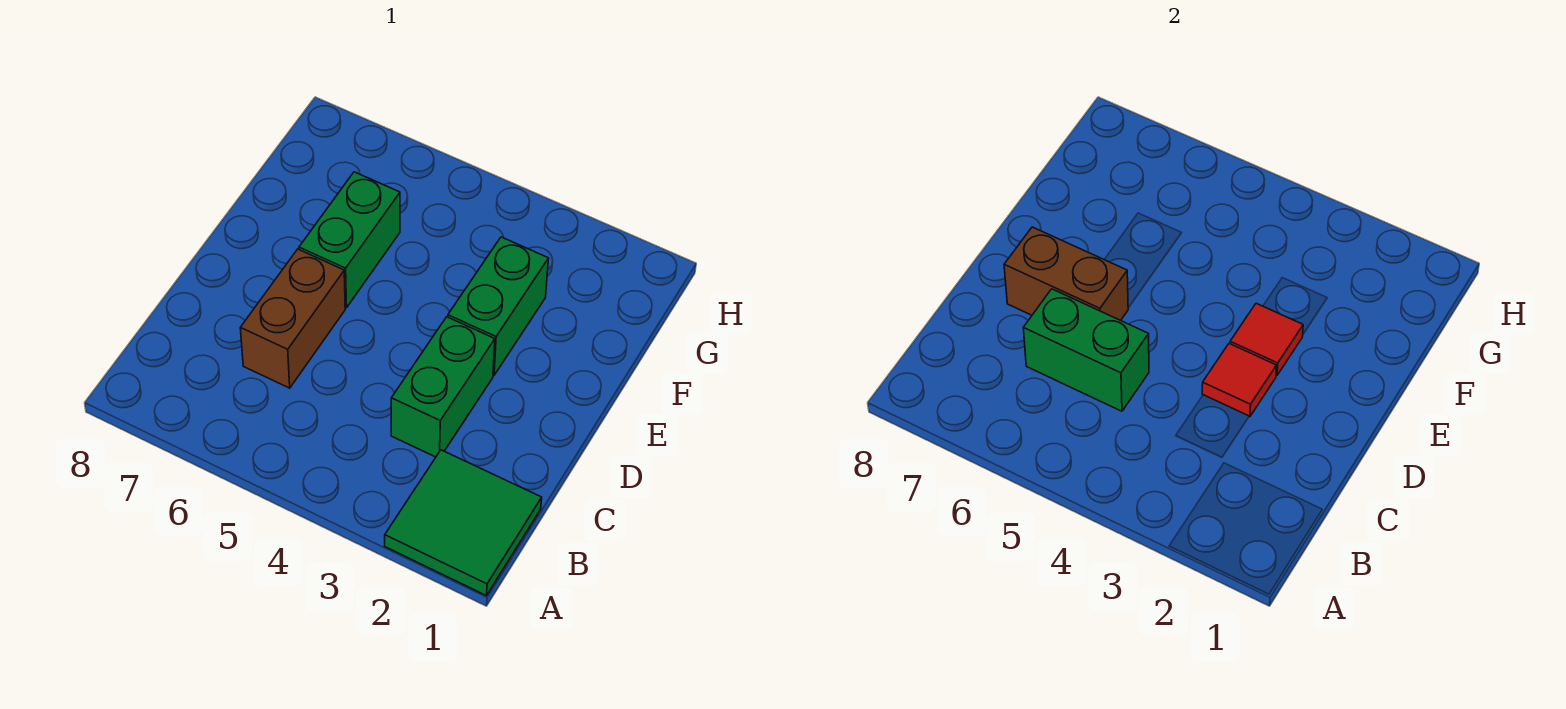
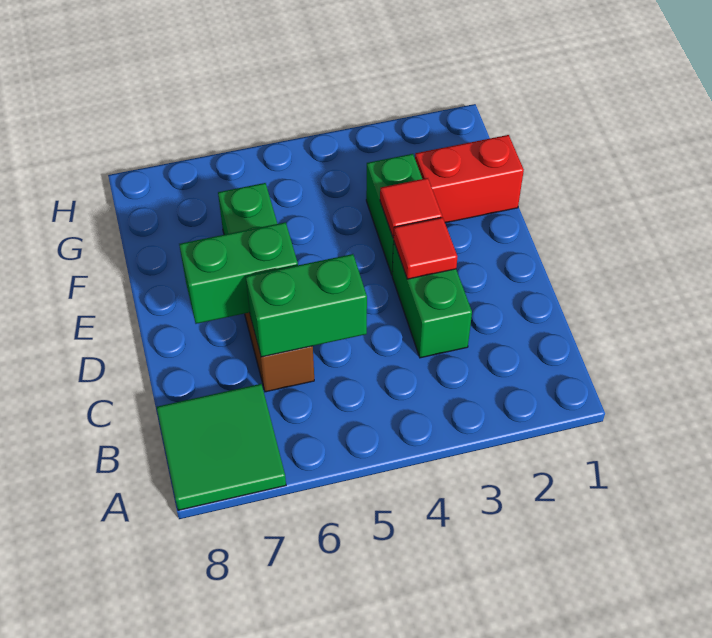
green 2x2 tile [385,450,542,595] -> green 2x2 tile moved to [157,384,286,510]
brown 1x2 brick [1004,227,1128,320] -> green 1x2 brick [179,222,298,324]
none -> red 1x2 brick [415,135,524,223]

